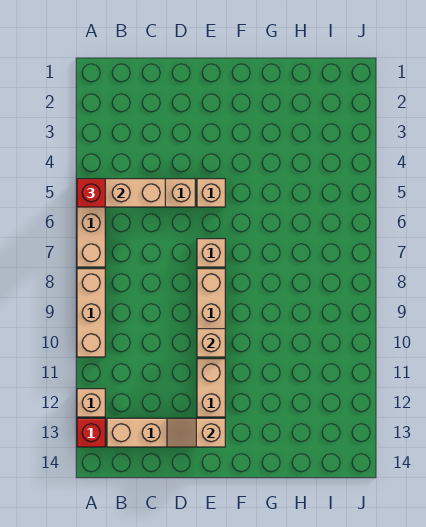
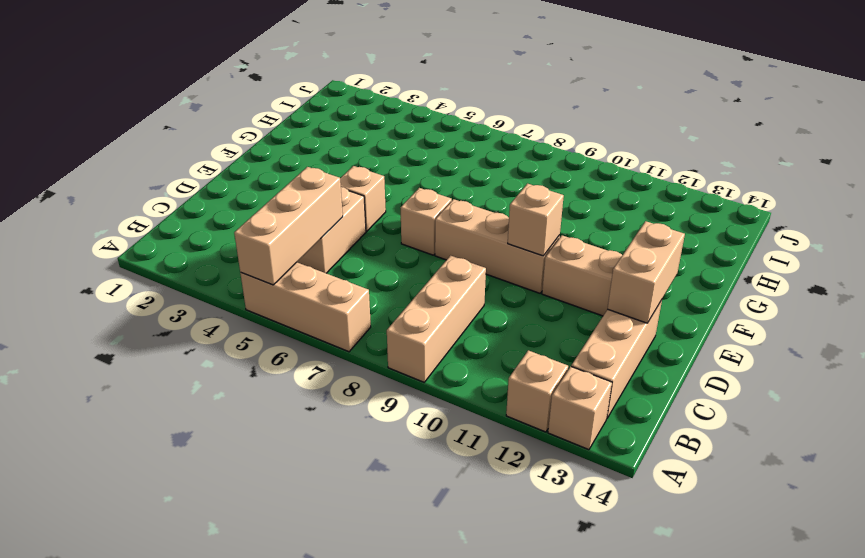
red 1x1 brick [77,179,105,207] -> none
tan 1x3 brick [77,269,105,357] -> tan 1x3 brick turned to [387,256,486,382]
red 1x1 brick [77,418,105,447] -> tan 1x1 brick [548,367,612,450]
tan 1x2 slope [167,418,225,447] -> tan 1x2 brick [608,221,685,323]

